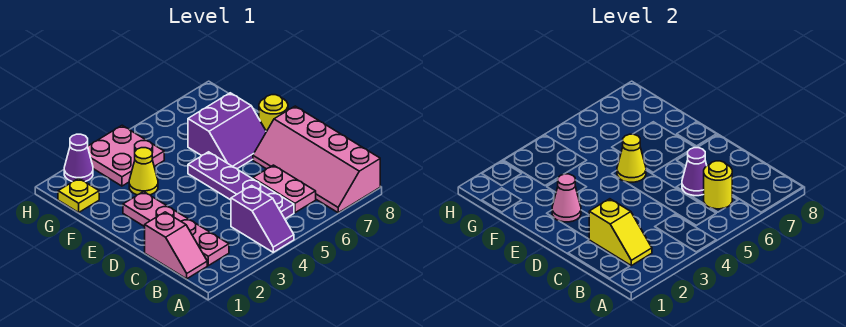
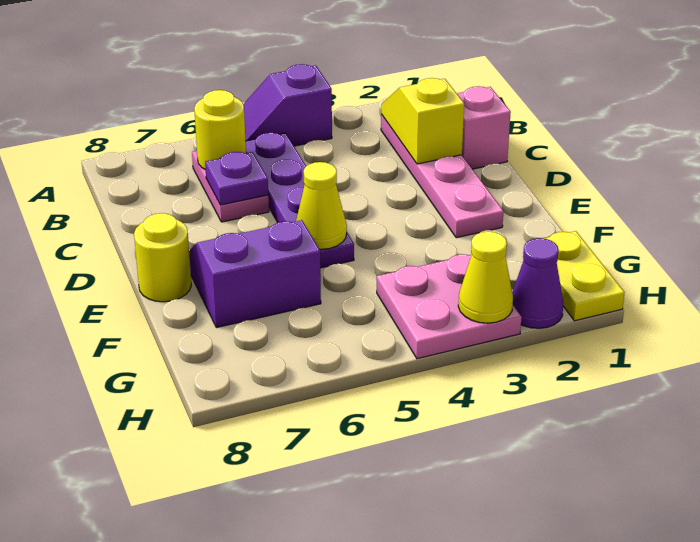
purple 1x2 slope [231,186,294,252] -> purple 1x2 slope turned to [243,64,332,146]
pink 2x4 slope [253,106,380,213] -> none
purple 1x1 cone [682,148,707,196] -> purple 1x1 plate [205,152,268,205]
pink 1x1 cone [552,174,581,222] -> none
yellow 1x1 cone [129,148,158,195] -> yellow 1x1 cone moved to [458,231,513,323]
yellow 1x1 plate [58,178,99,212] -> yellow 1x2 plate [543,231,625,321]

